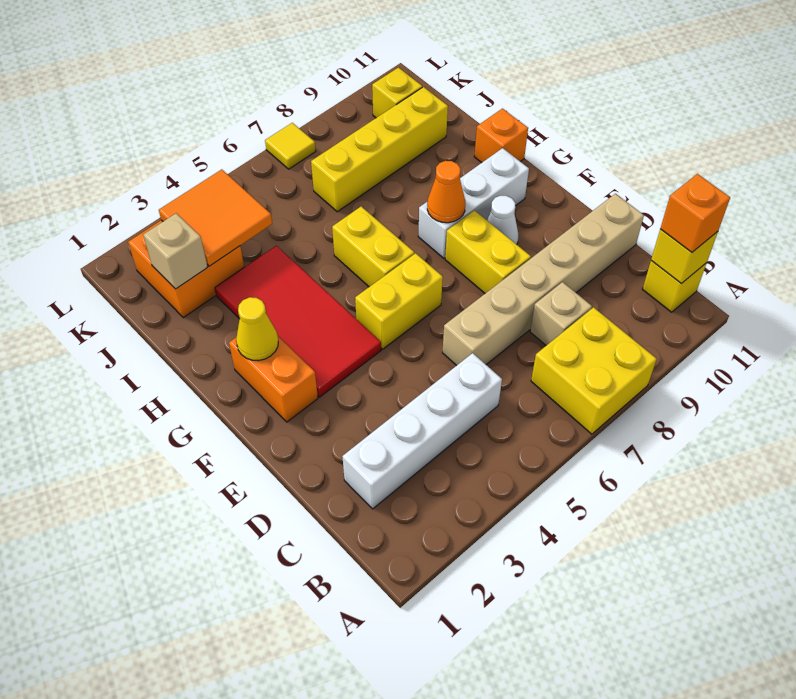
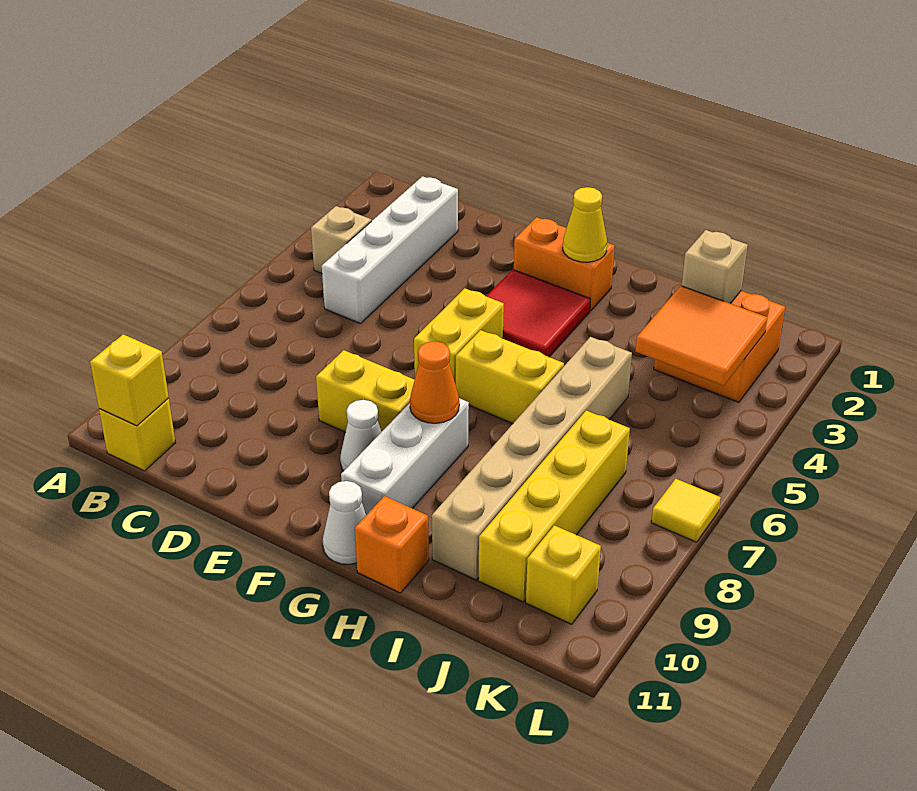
yellow 2x2 brick [531,307,657,434] -> none
orange 1x1 brick [660,174,730,252] -> none
tan 1x1 brick [530,282,592,345] -> tan 1x1 brick moved to [311,206,371,273]
tan 1x6 brick [443,194,644,366] -> tan 1x6 brick moved to [432,337,632,580]
red 2x4 tile [215,246,381,397] -> red 2x2 tile [486,269,590,357]
none -> white 1x1 cone [323,481,366,564]

